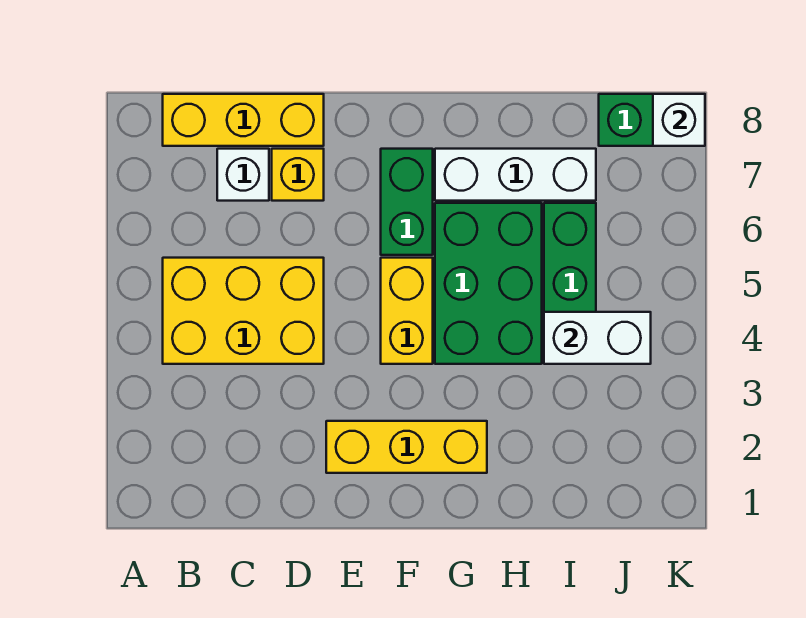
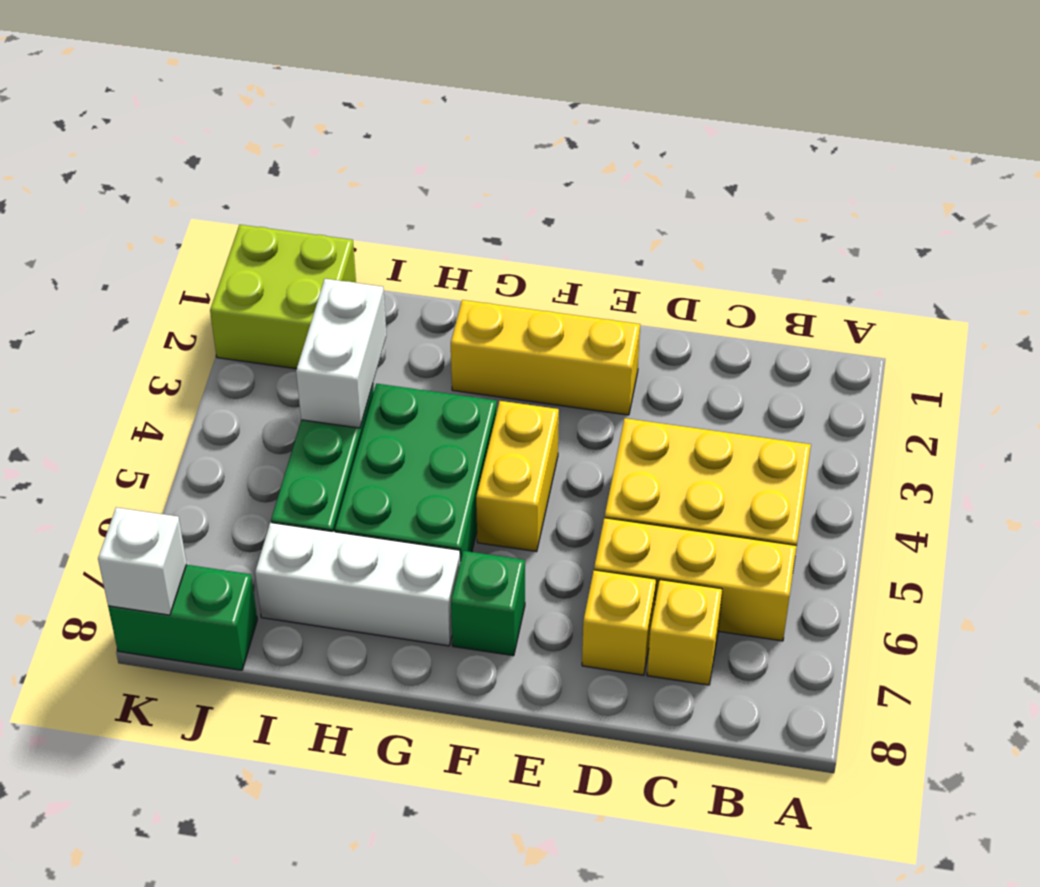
yellow 1x3 brick [163,94,324,146] -> yellow 1x3 brick moved to [594,518,797,641]
white 1x1 brick [217,149,269,201] -> yellow 1x1 brick [647,580,722,685]
green 1x2 brick [381,149,433,255] -> green 1x1 brick [451,551,525,656]
white 1x2 brick [544,312,651,364] -> white 1x2 brick turned to [296,279,386,428]
none -> lime 2x2 brick [210,225,356,369]

